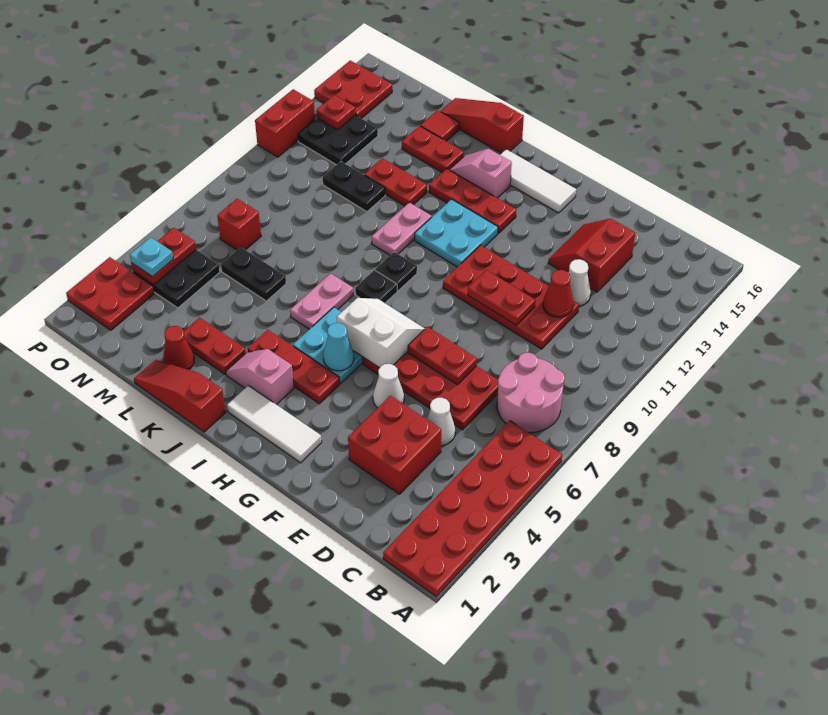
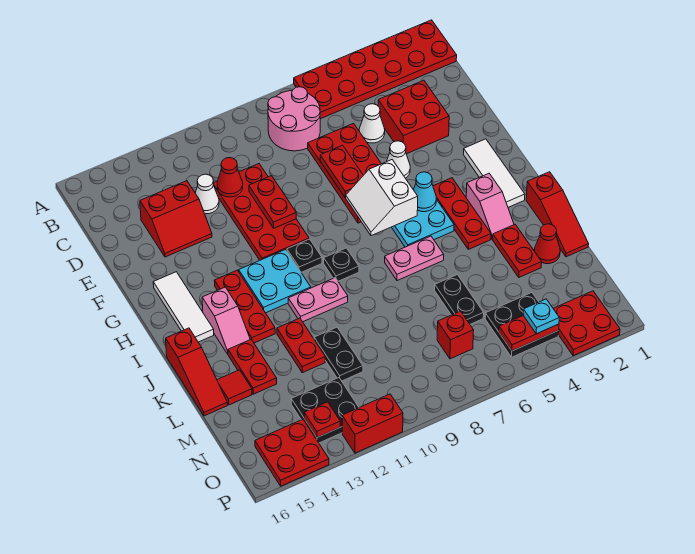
black 1x1 plate [355,270,397,303] -> black 1x1 plate moved to [287,239,322,272]

